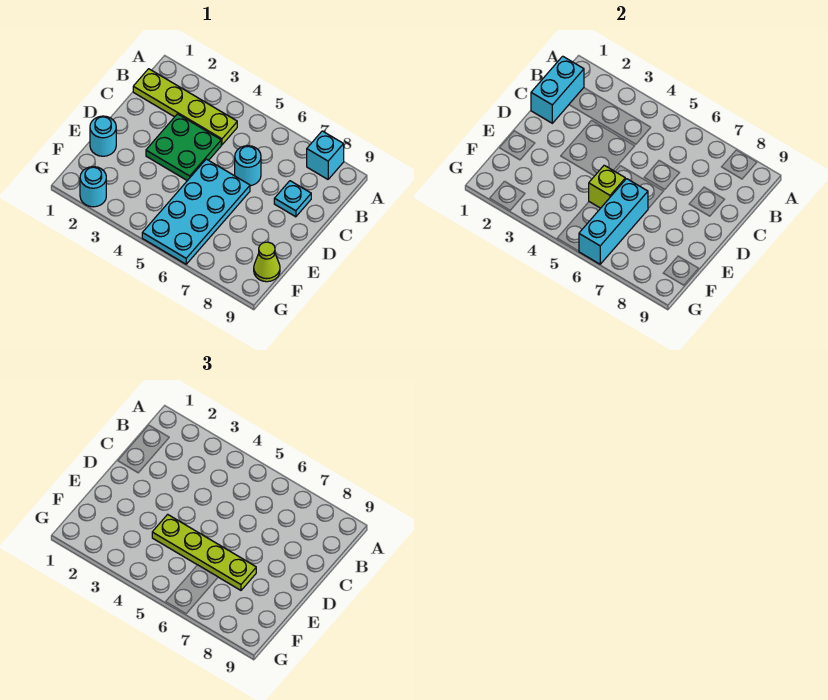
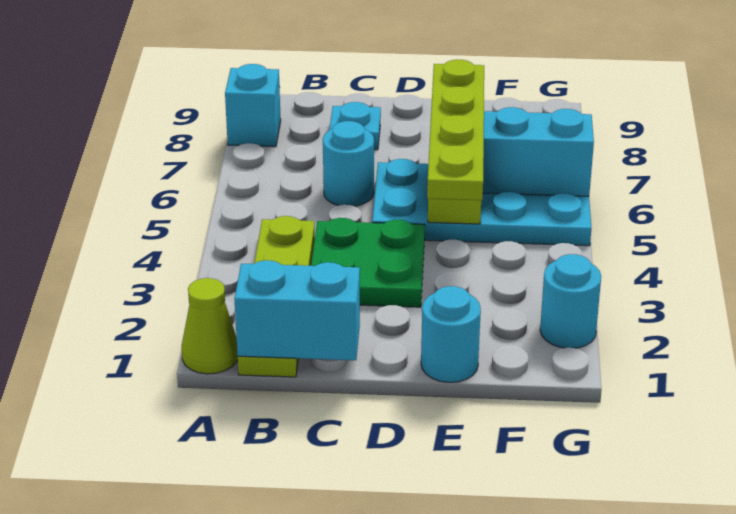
lime 1x1 cone [254,242,280,282] -> lime 1x1 cone moved to [182,278,238,374]

